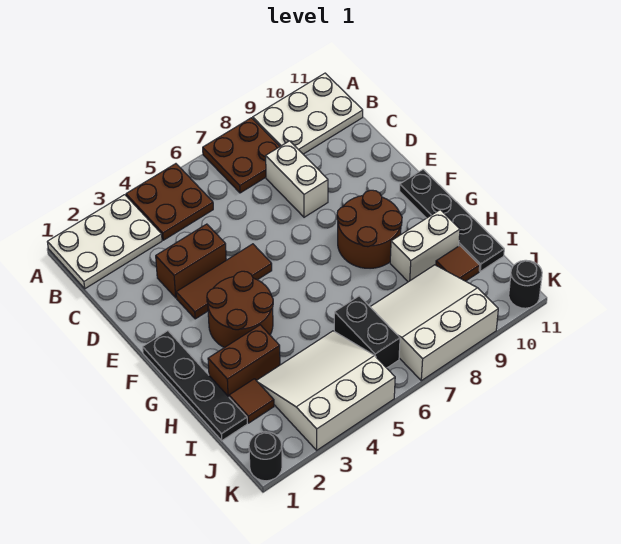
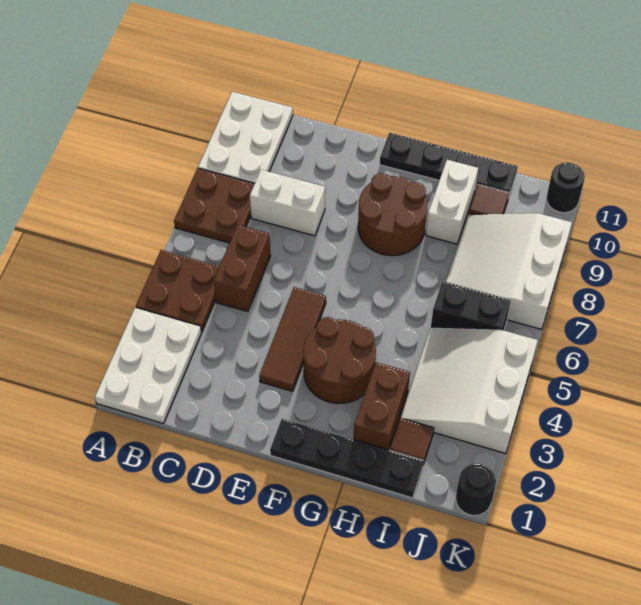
brown 1x2 brick [156,224,226,298] -> brown 1x2 brick moved to [214,225,270,312]

